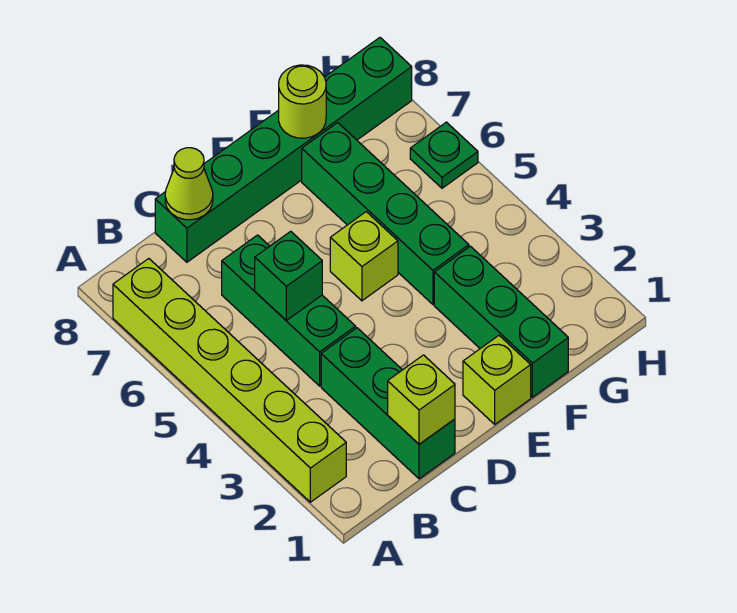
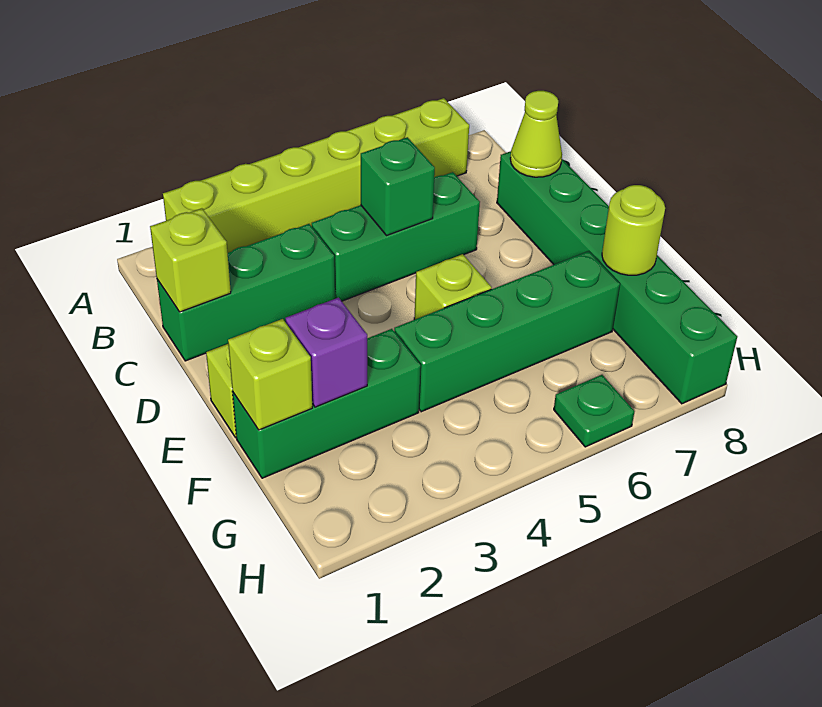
none -> lime 1x1 brick [228,319,312,430]
none -> purple 1x1 brick [285,298,367,407]

